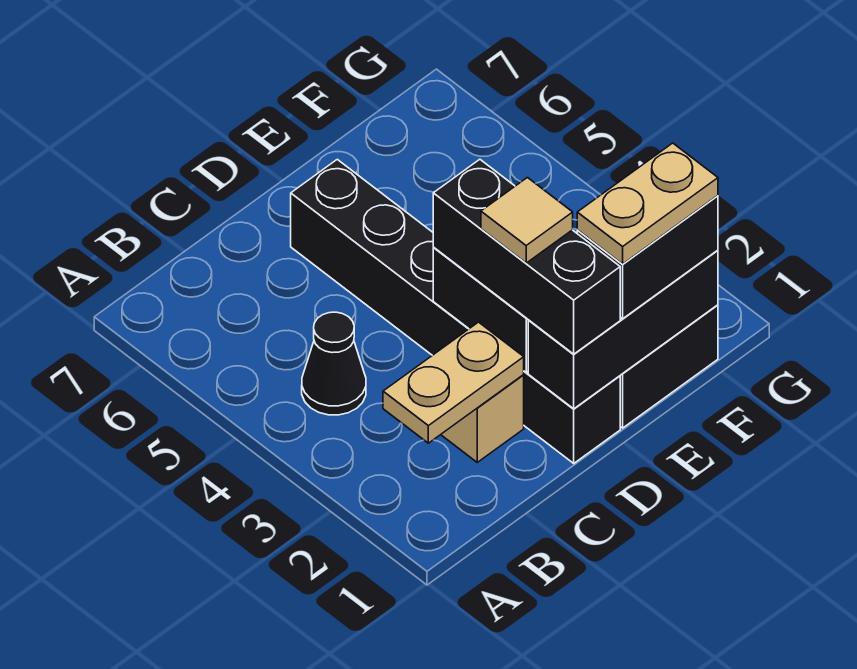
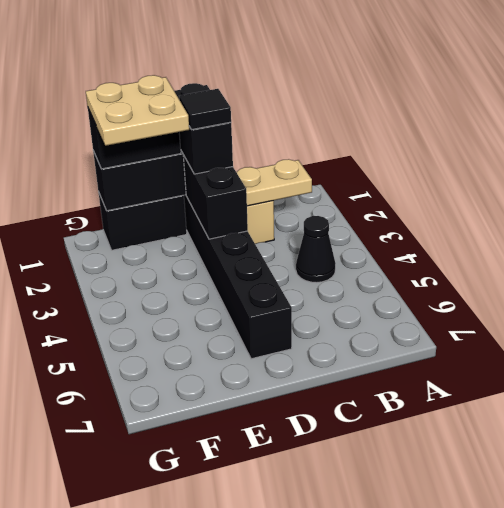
black 1x3 brick [433,159,620,354] -> black 1x2 brick [175,83,233,174]
tan 1x1 tile [481,178,573,263] -> black 1x1 tile [179,89,231,130]
tan 1x2 plate [577,143,718,264] -> tan 2x2 plate [86,75,189,146]

